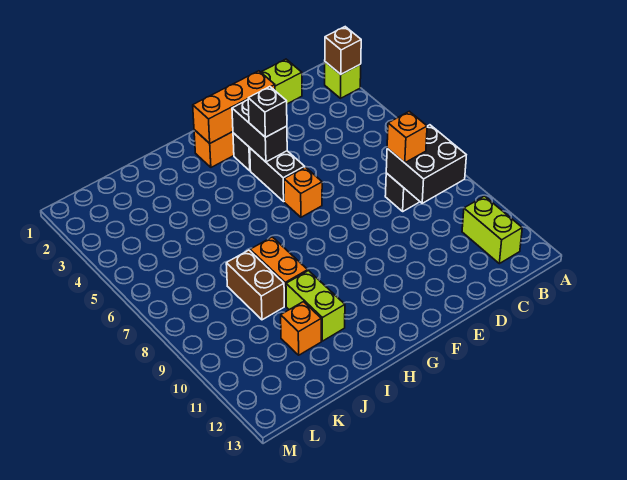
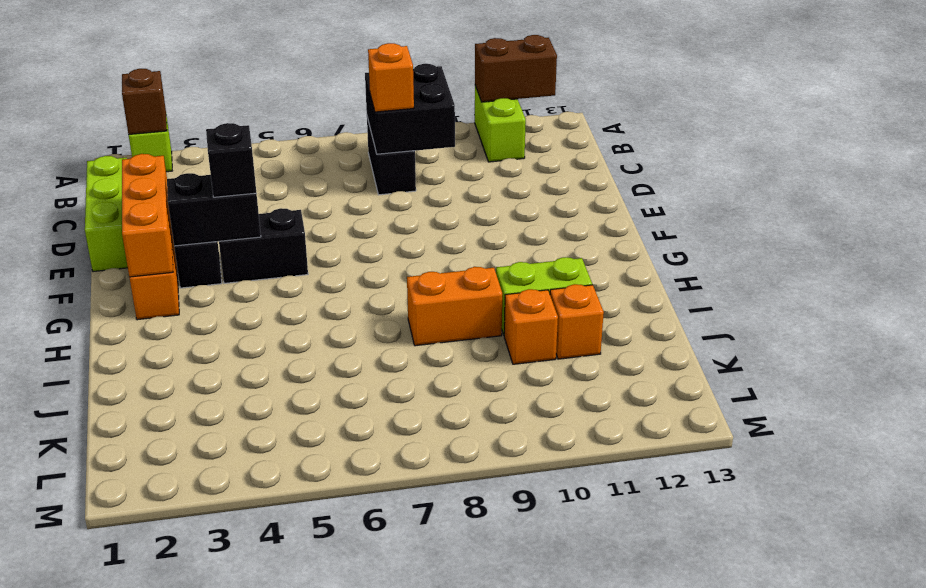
lime 1x2 brick [462,196,522,264] -> lime 1x2 brick turned to [475,86,526,162]
orange 1x1 brick [284,167,322,217] -> orange 1x1 brick moved to [504,289,558,364]
brown 1x2 brick [226,250,284,320] -> brown 1x2 brick moved to [475,35,557,102]

